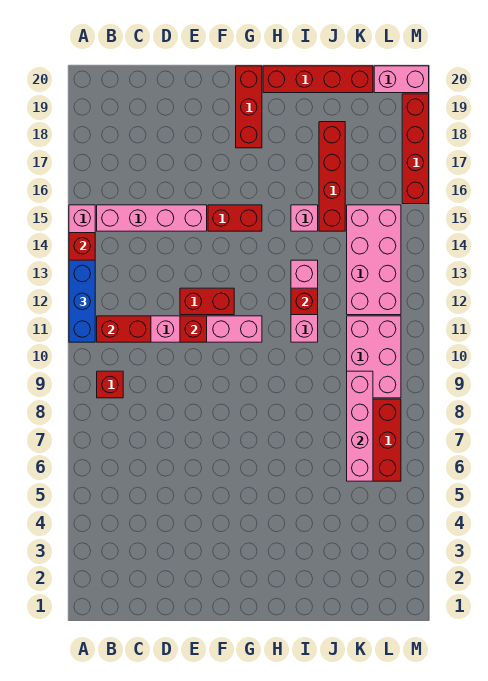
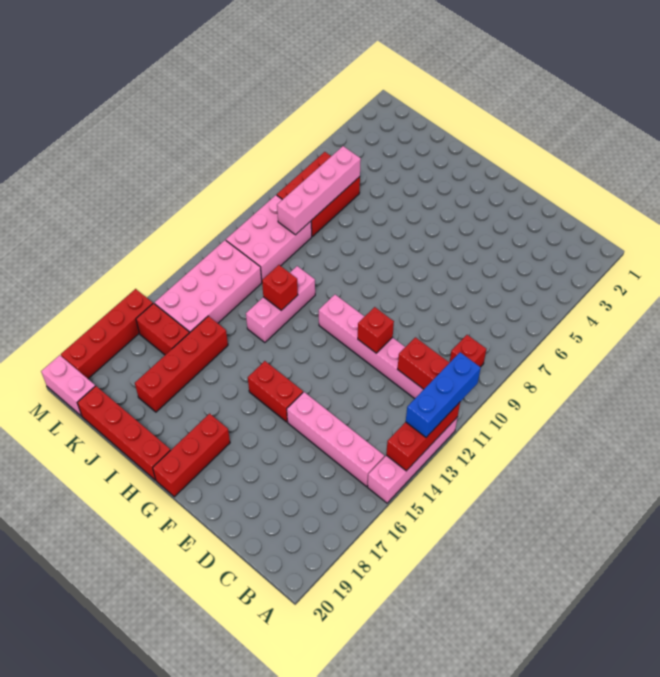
red 1x2 brick [180,288,234,315] -> red 1x2 brick moved to [136,303,189,355]
pink 1x1 brick [291,205,318,231] -> none

